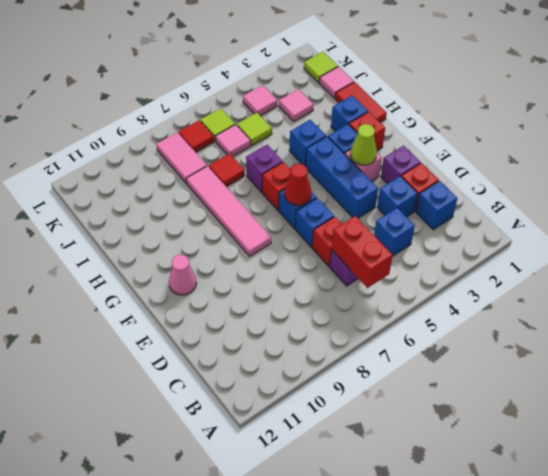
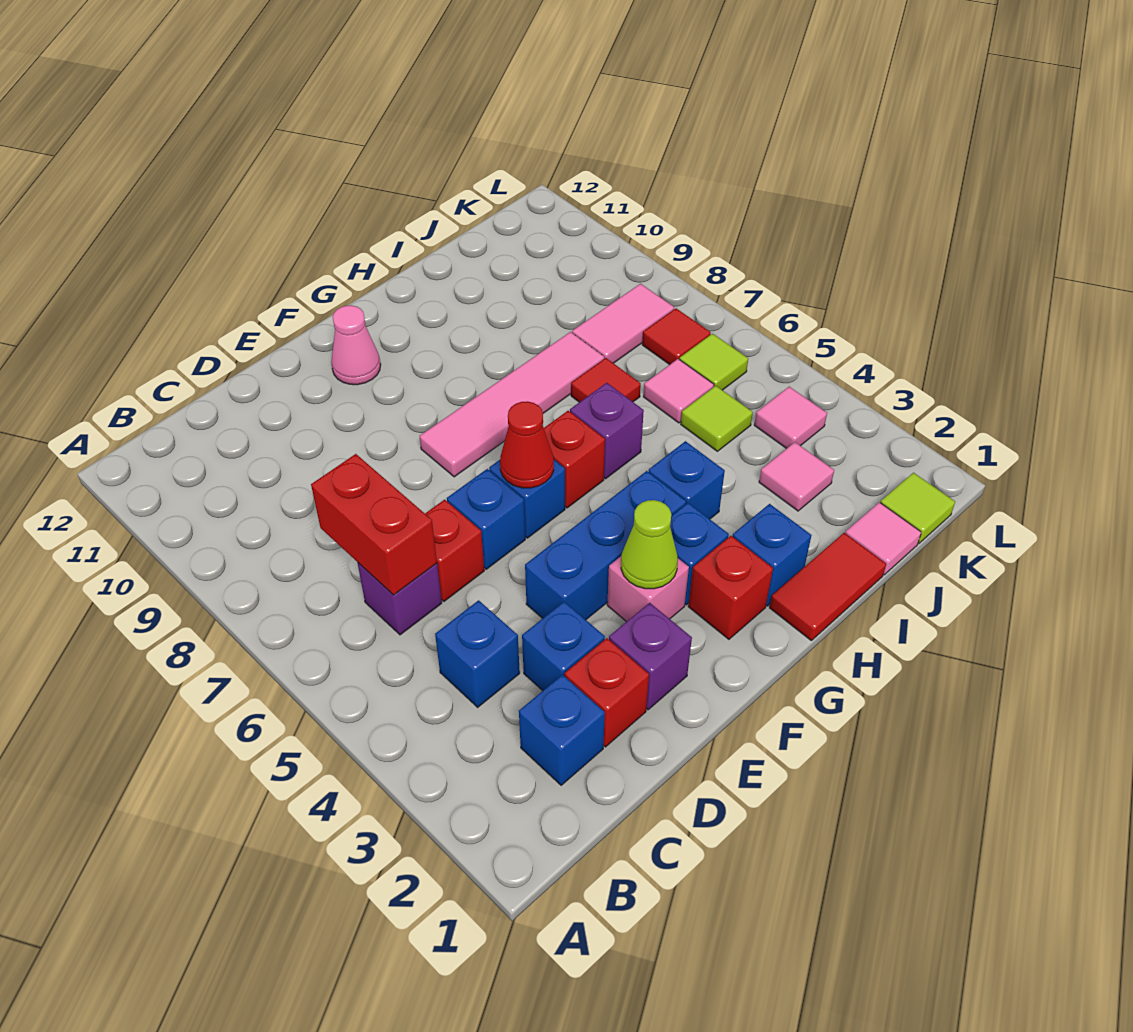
red 1x2 brick [331,216,393,288] -> red 1x2 brick turned to [311,454,437,595]

